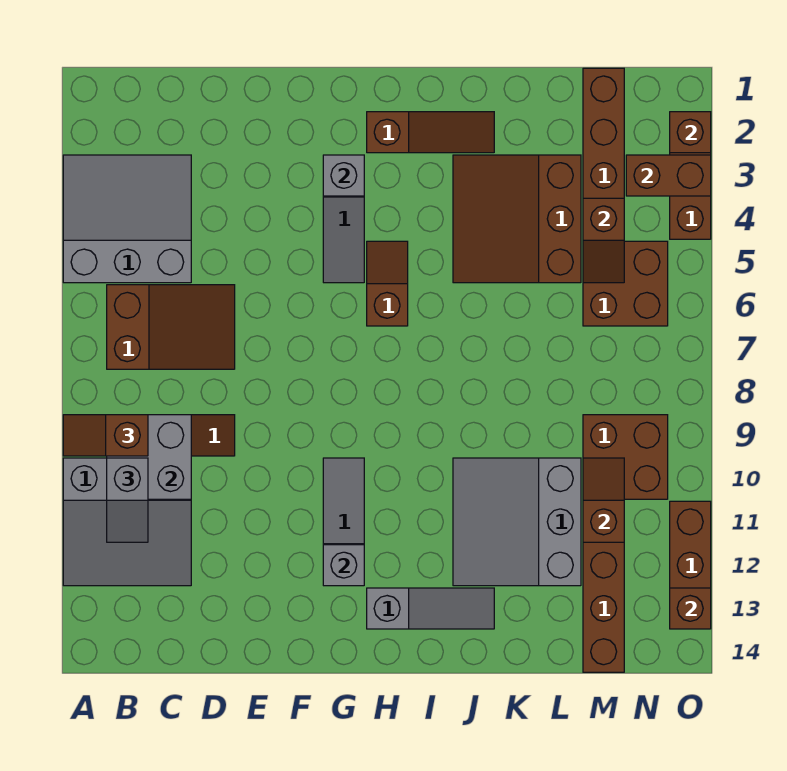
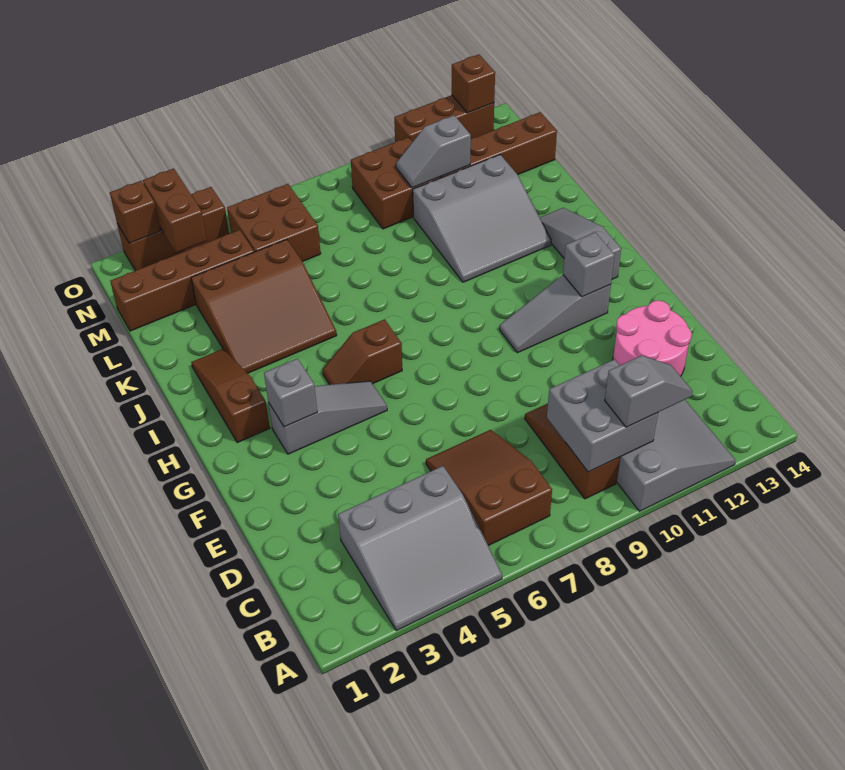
grey 3x3 slope [63,155,191,283] -> grey 3x3 slope turned to [338,466,502,631]
brown 1x2 slope [63,415,148,456] -> none
none -> pink 2x2 round brick [613,300,692,376]
brown 1x2 slope [583,198,624,283] -> none
brown 1x2 slope [583,458,624,542] -> grey 1x2 slope [396,115,471,188]

